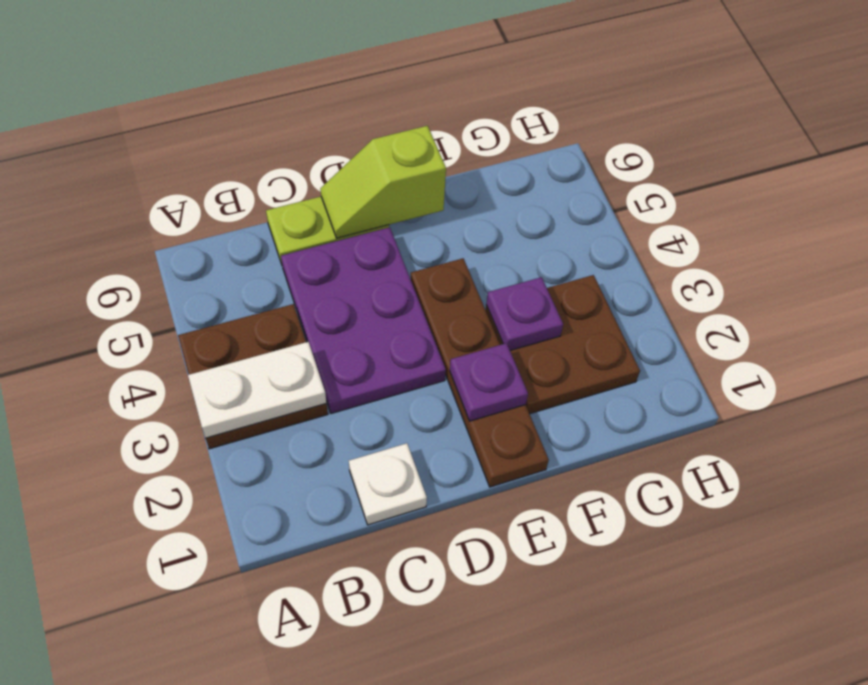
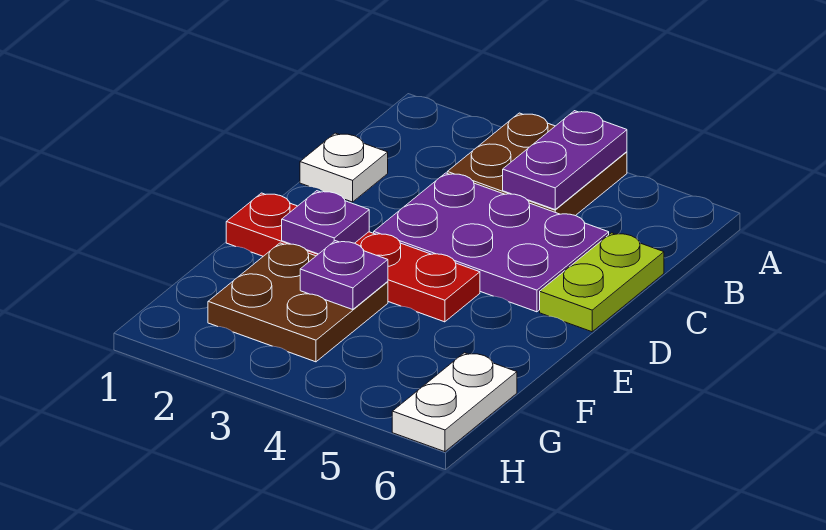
white 1x2 plate [188,342,327,438] -> white 1x2 plate moved to [392,353,517,452]
none -> purple 1x2 plate [503,111,627,209]
lime 1x2 slope [320,126,446,238] -> none
brown 1x4 plate [411,258,549,487] -> red 1x4 plate [226,193,480,322]

